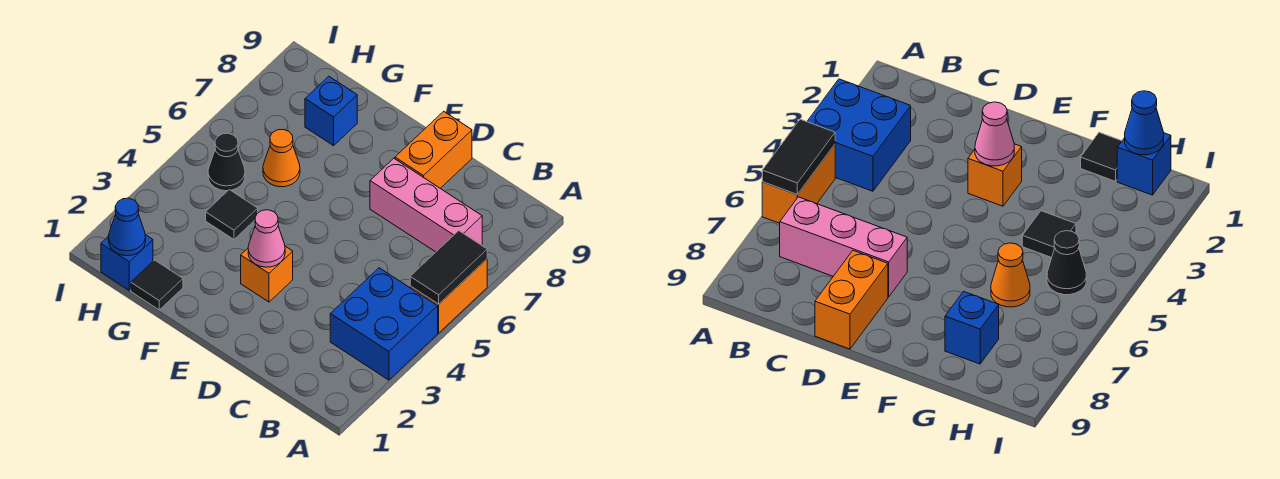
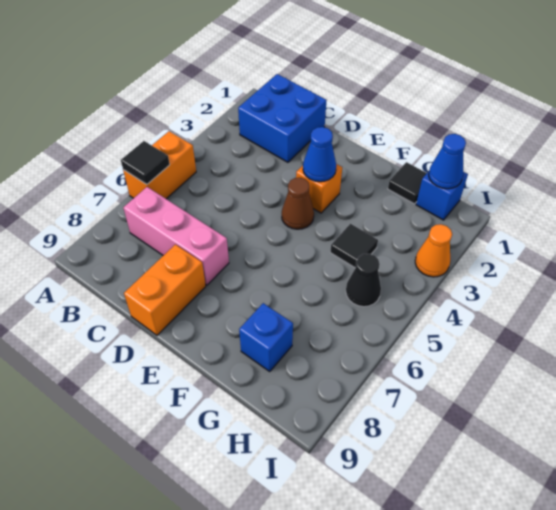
blue 2x2 brick [330,268,438,380] -> blue 2x2 brick moved to [238,74,327,162]
black 1x2 tile [410,231,487,304] -> black 1x1 tile [121,141,170,184]
pink 1x1 cone [248,210,285,267] -> blue 1x1 cone [303,127,336,182]
none -> brown 1x1 cone [282,178,314,229]
orange 1x1 cone [263,129,300,187] -> orange 1x1 cone moved to [415,224,452,277]

